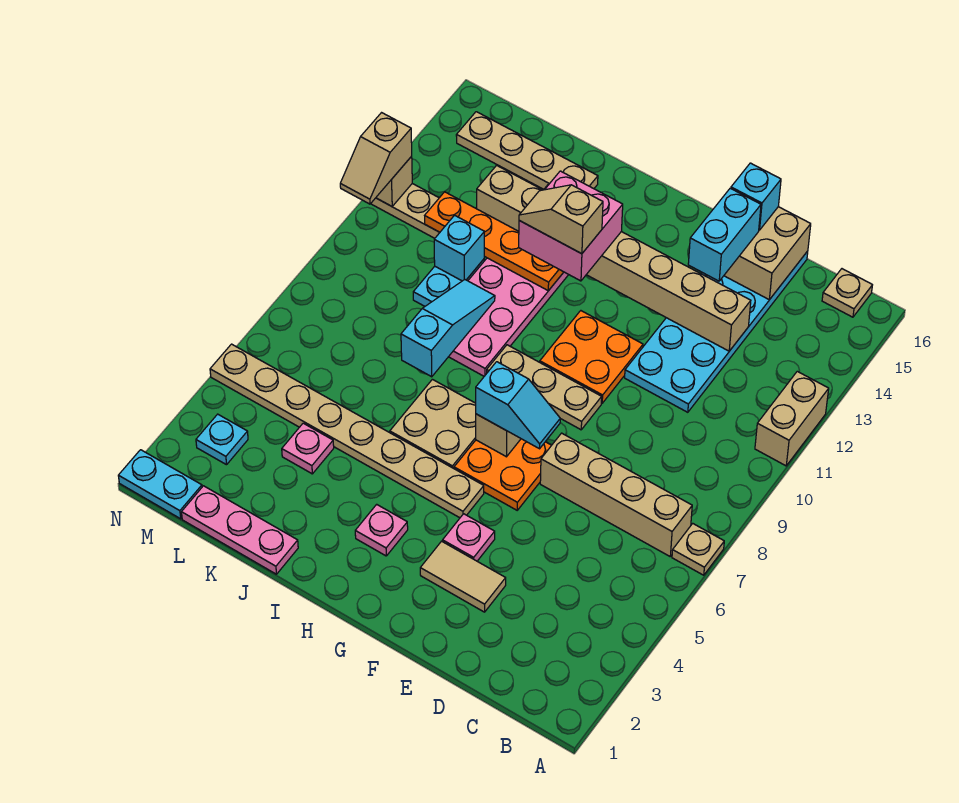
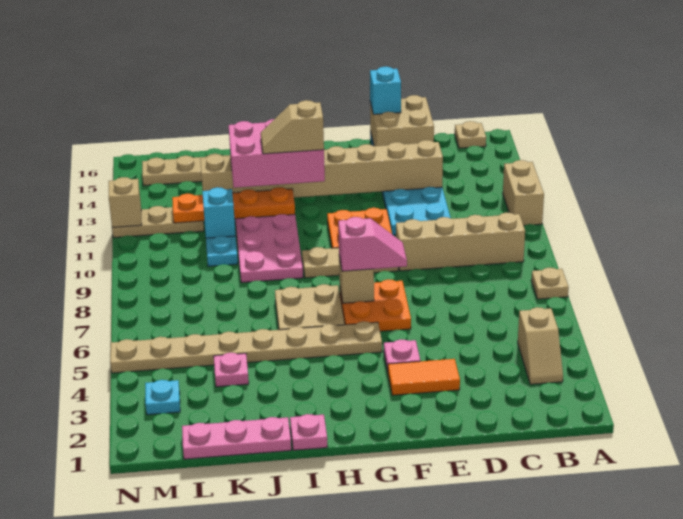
tan 1x4 brick [540,433,692,556] -> tan 1x4 brick moved to [396,213,525,271]
tan 1x2 tile [420,541,506,612] -> orange 1x2 tile [388,359,460,395]
cyan 1x2 brick [688,188,761,281] -> none
cyan 1x2 slope [476,362,560,449] -> pink 1x2 slope [338,217,407,271]
pink 1x1 plate [355,504,408,556] -> pink 1x1 plate moved to [290,414,327,450]
pink 2x2 brick [519,171,623,281] -> pink 2x3 brick [229,119,325,188]
cyan 1x3 slope [401,279,495,377] -> none
cyan 1x2 plate [118,450,202,519] -> none
tan 1x2 slope [340,113,412,204] -> tan 1x2 slope moved to [518,307,563,384]

